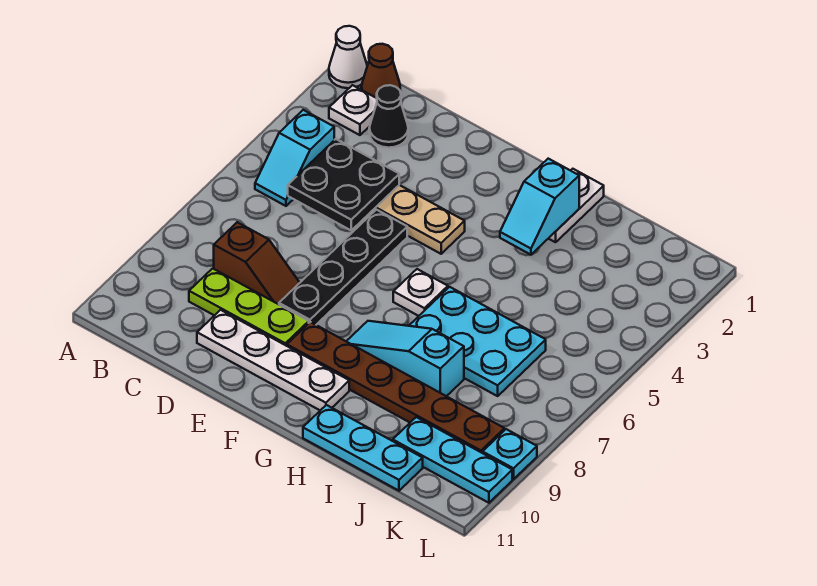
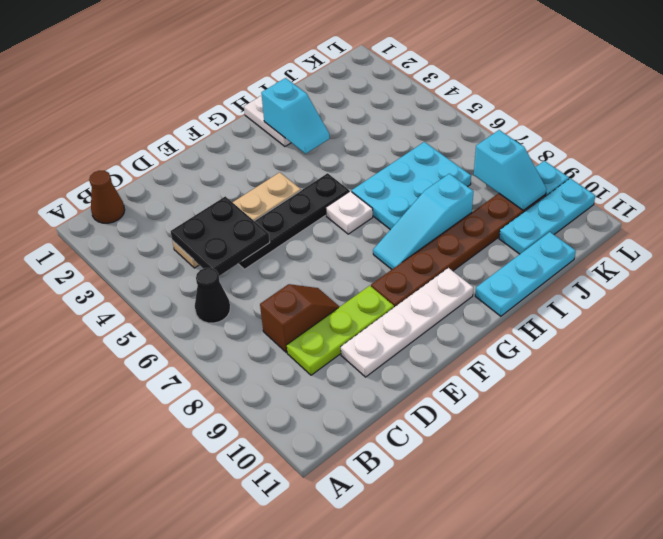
white 1x1 cone [329,26,367,88] -> none
white 1x1 plate [329,85,377,135] -> none
cyan 1x2 slope [255,110,334,206] -> cyan 1x2 slope moved to [474,130,546,210]
black 1x1 cone [369,85,408,148] -> black 1x1 cone moved to [195,268,230,323]
black 1x4 plate [279,210,407,325] -> black 1x4 plate turned to [238,173,349,269]

